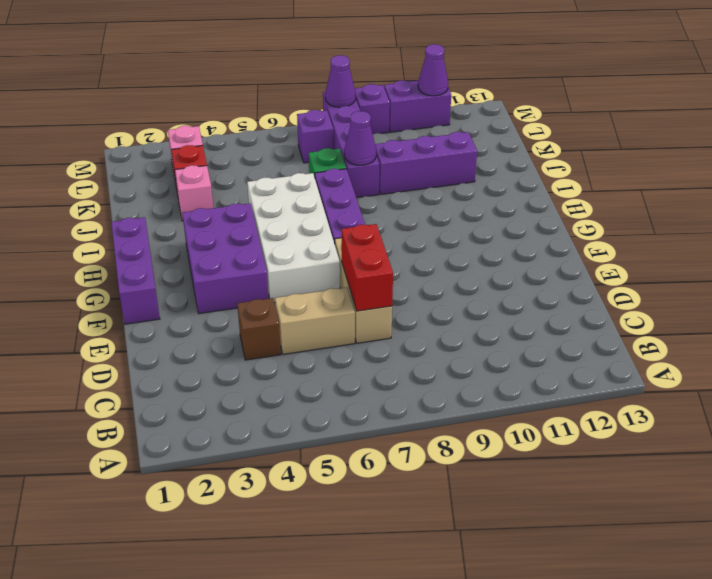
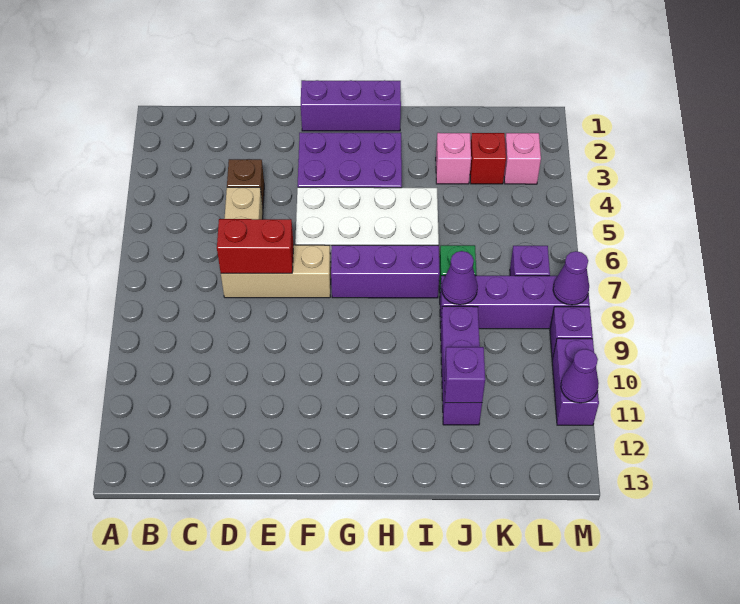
none -> purple 1x1 brick [444,347,485,403]

